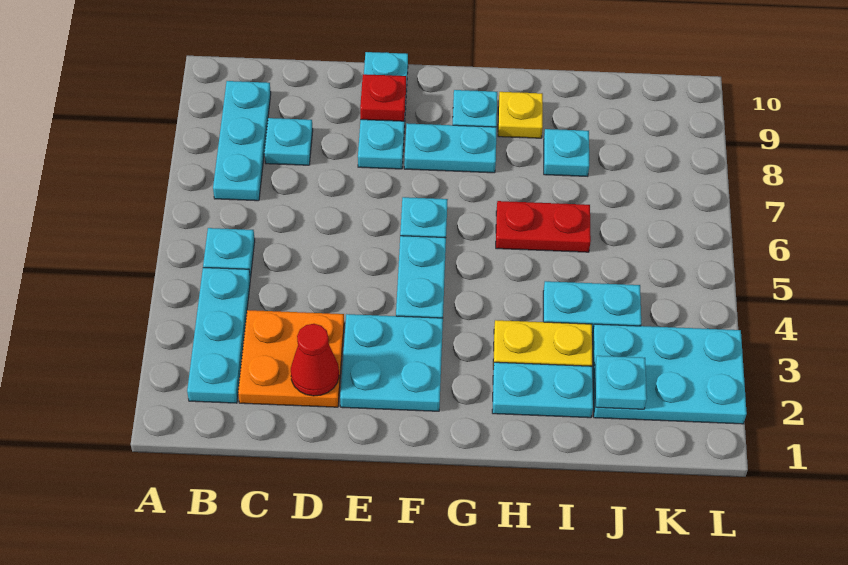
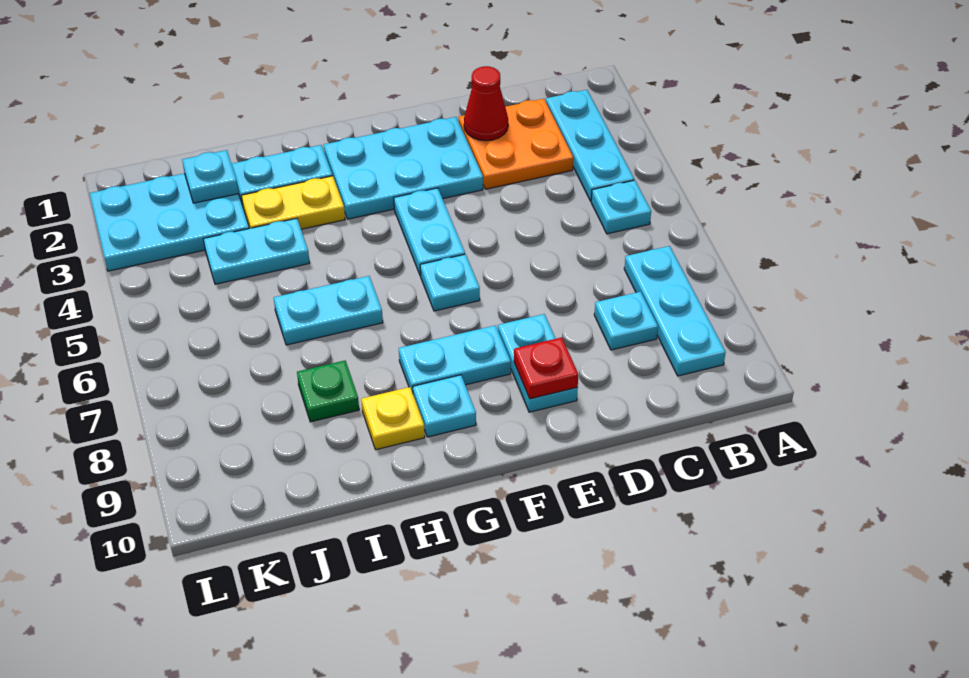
cyan 2x2 plate [340,314,443,411] -> cyan 2x3 plate [324,117,483,219]
cyan 1x3 plate [358,52,408,169] -> cyan 1x2 plate [498,314,578,412]
red 1x2 plate [496,201,591,252] -> cyan 1x2 plate [274,276,383,345]
cyan 1x1 plate [544,129,589,176] -> green 1x1 plate [297,361,359,422]

